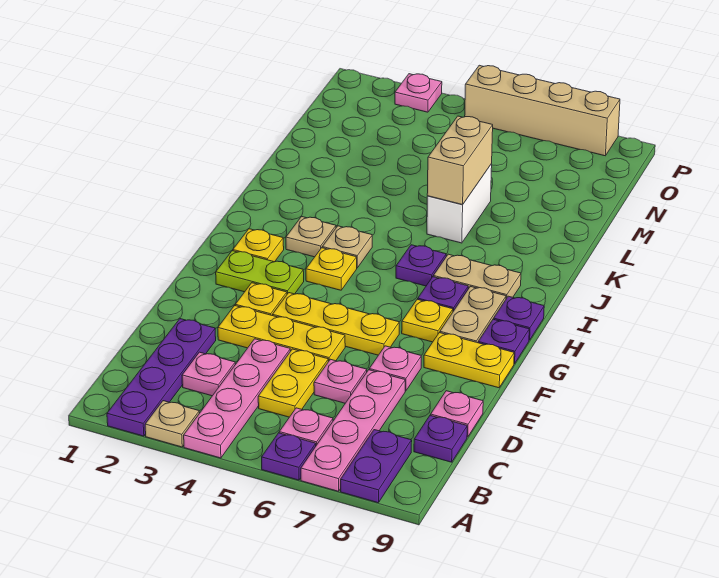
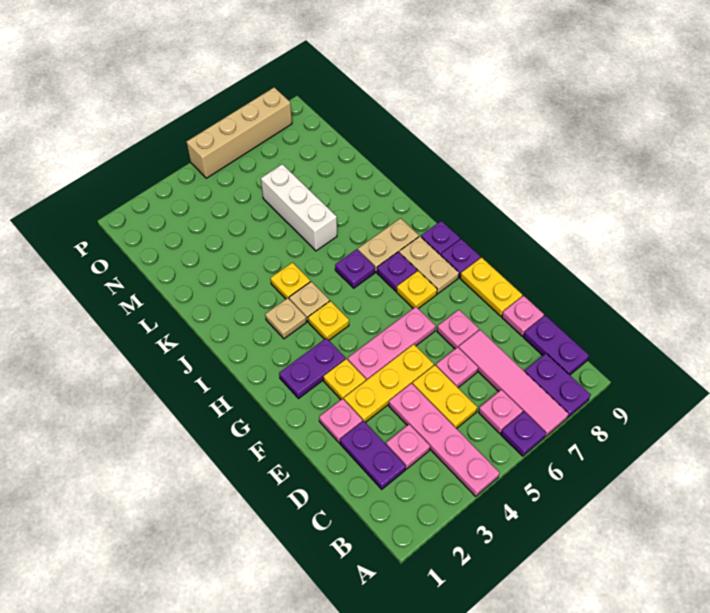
purple 1x4 plate [107,319,216,436] -> purple 1x2 plate [340,421,406,489]
tan 1x1 plate [145,401,199,447] -> none
pink 1x4 plate [301,370,405,491] -> pink 1x4 tile [459,330,569,437]
purple 1x1 plate [414,415,467,462] -> purple 1x2 plate [523,315,589,375]
yellow 1x3 plate [273,293,399,355] -> pink 1x3 plate [348,307,436,380]
yellow 1x2 plate [424,333,514,388] -> yellow 1x2 plate turned to [460,258,522,316]
lime 1x2 plate [216,251,304,294] -> purple 1x2 plate [279,338,345,399]
yellow 1x1 plate [233,229,284,262] -> yellow 1x1 plate moved to [270,263,310,299]
white 1x2 brick [427,164,492,243] -> white 1x3 brick [261,164,337,251]
tan 1x2 brick [427,116,493,205] -> none
pink 1x1 plate [395,74,442,112] -> pink 1x1 plate moved to [319,399,363,443]

